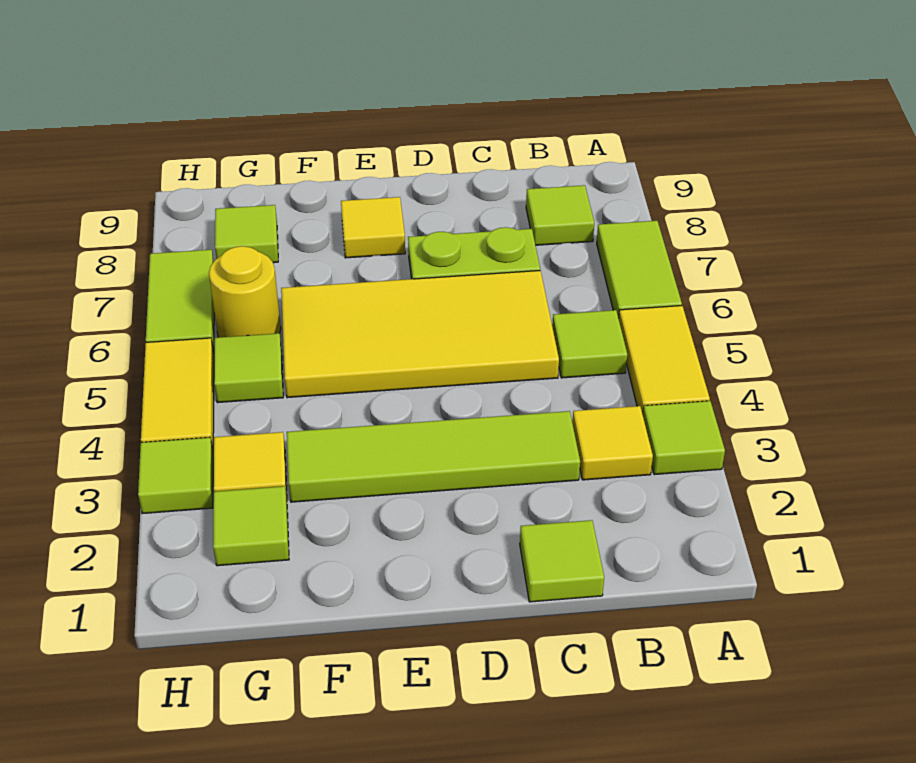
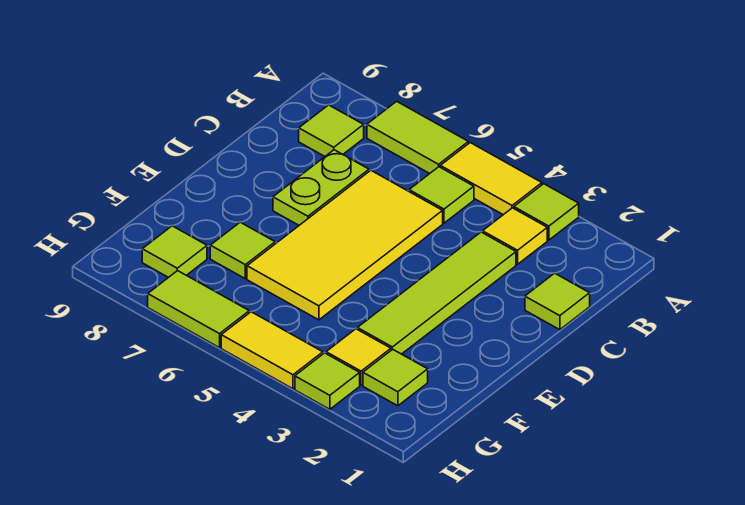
yellow 1x1 tile [341,197,405,258] -> none
lime 1x1 tile [214,333,283,403] -> lime 1x1 tile moved to [210,222,275,279]
yellow 1x1 round brick [209,246,281,337] -> none

